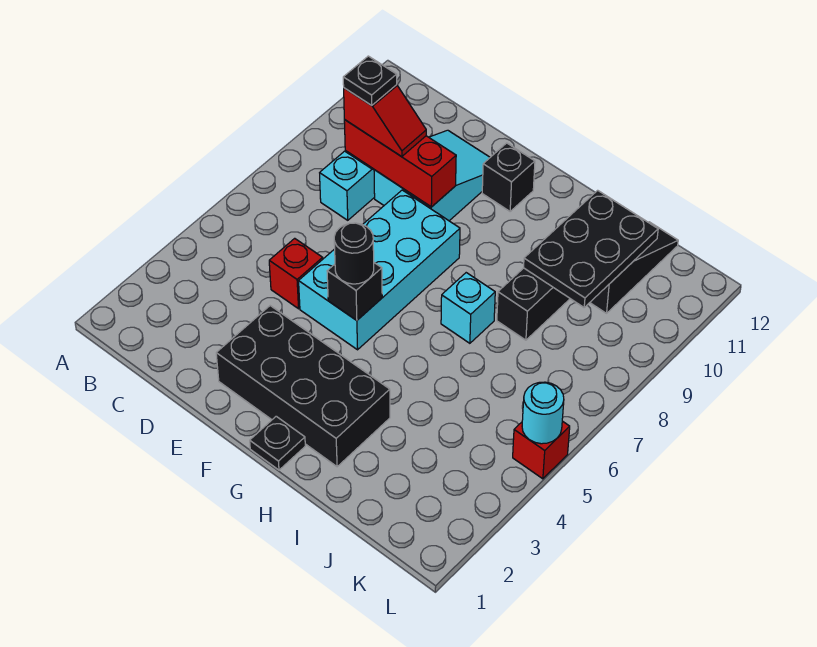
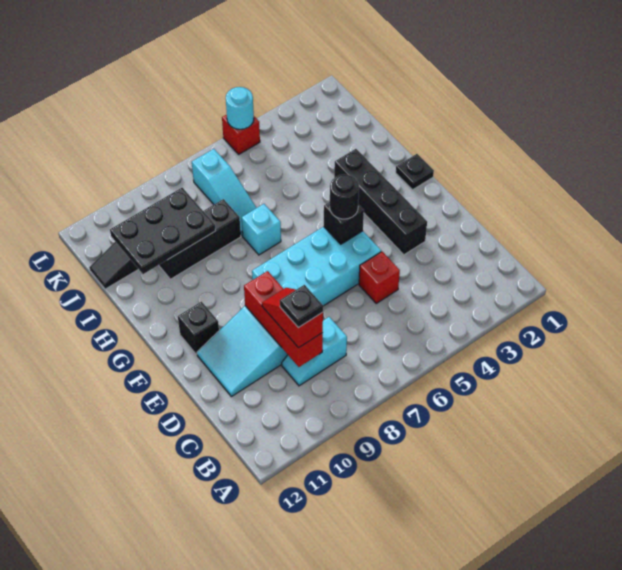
black 2x4 brick [216,306,390,467] -> black 1x4 brick [334,149,427,255]
none -> cyan 1x3 slope [192,149,256,236]

